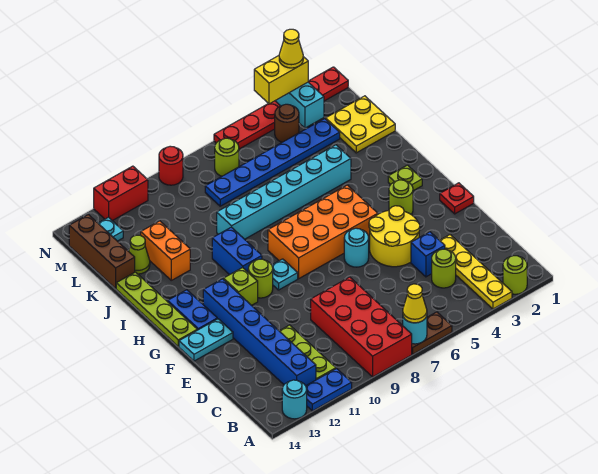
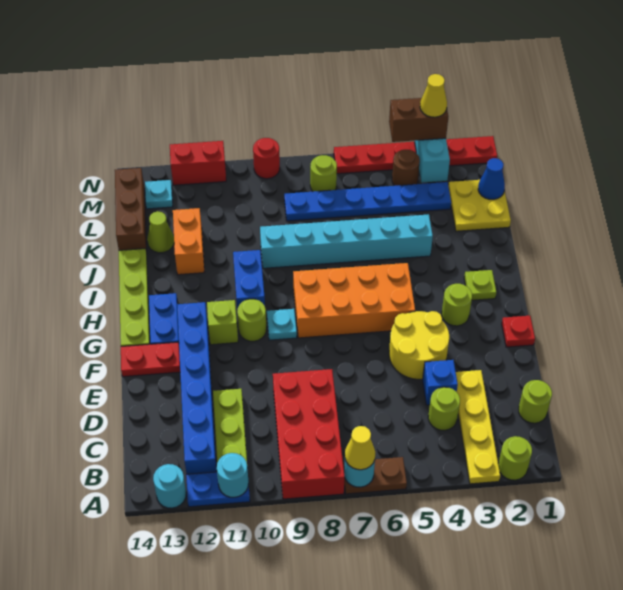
none -> lime 1x1 round brick [519,380,552,423]
cyan 1x1 round brick [344,228,369,267] -> cyan 1x1 round brick moved to [217,453,249,497]
cyan 1x2 plate [179,319,233,361] -> red 1x2 plate [121,342,180,377]
none -> blue 1x1 cone [478,158,505,199]
yellow 1x2 brick [254,56,308,104] -> brown 1x2 brick [389,98,448,142]

